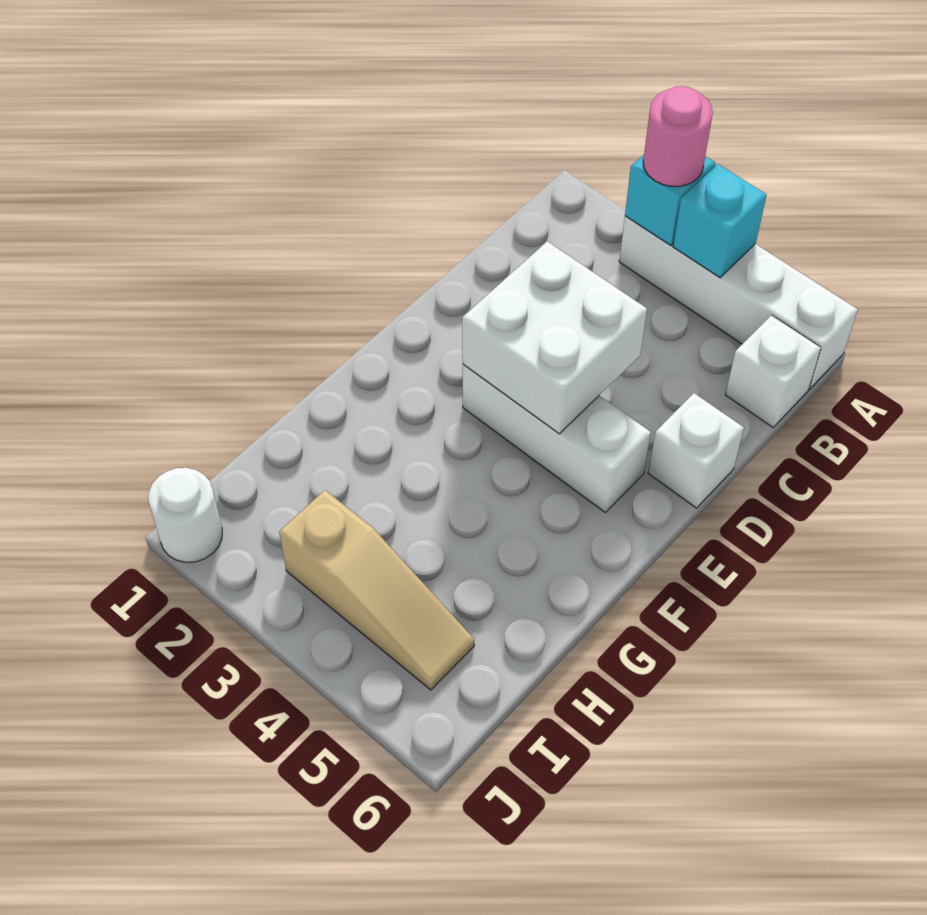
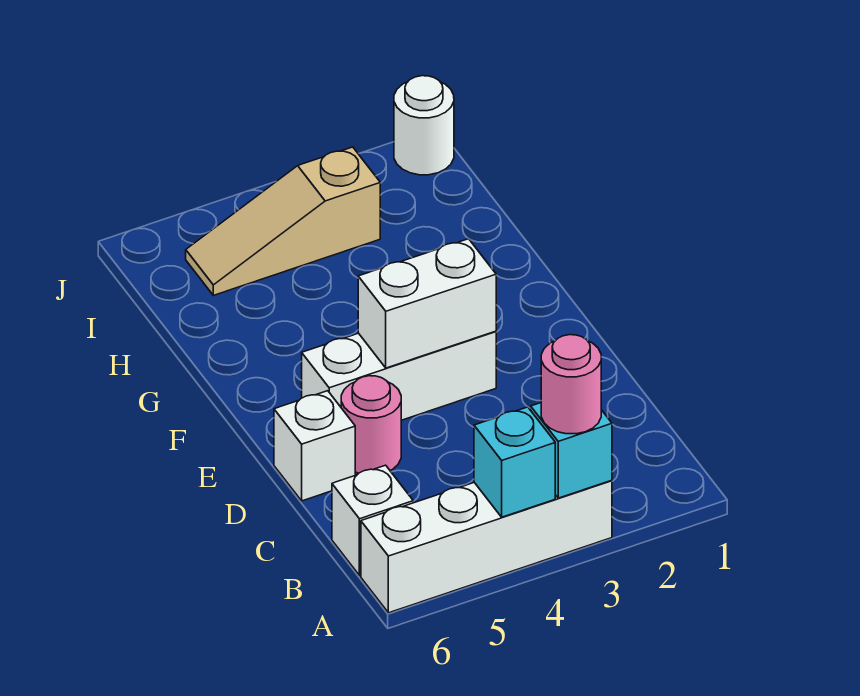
white 2x2 brick [462,241,647,434] -> white 1x2 brick [358,239,496,368]
none -> pink 1x1 round brick [341,376,401,473]

